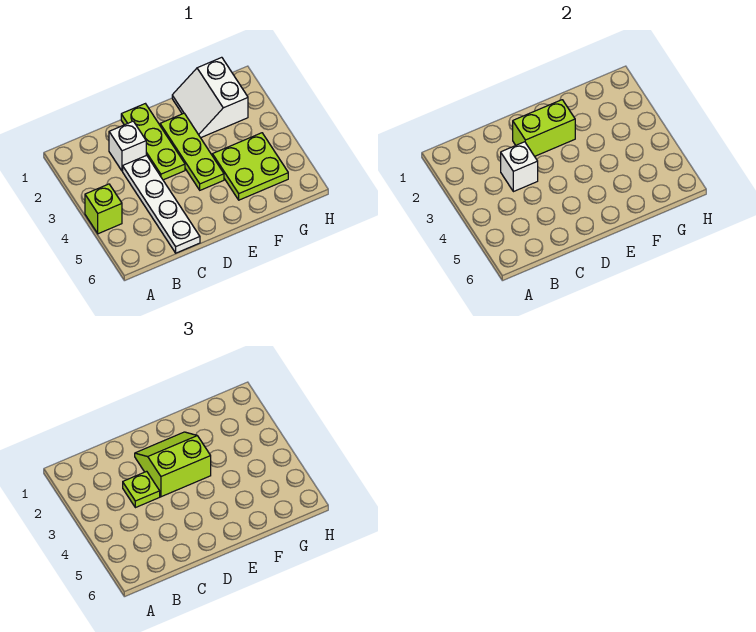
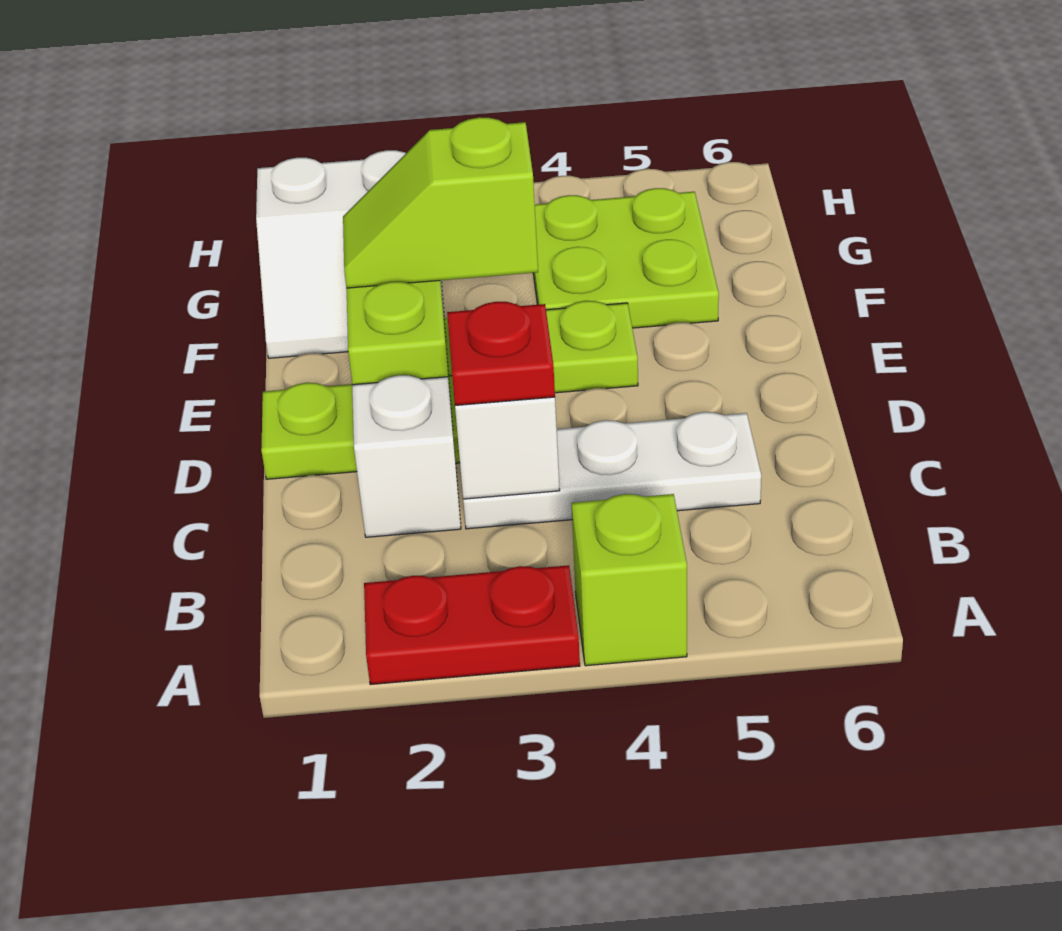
none -> red 1x2 plate [364,565,580,685]
white 1x4 plate [123,155,200,253] -> white 1x3 plate [463,412,761,529]
lime 1x1 plate [123,471,160,508] -> red 1x1 plate [447,302,555,405]
lime 2x2 slope [135,432,211,497] -> lime 1x2 slope [343,117,538,288]

